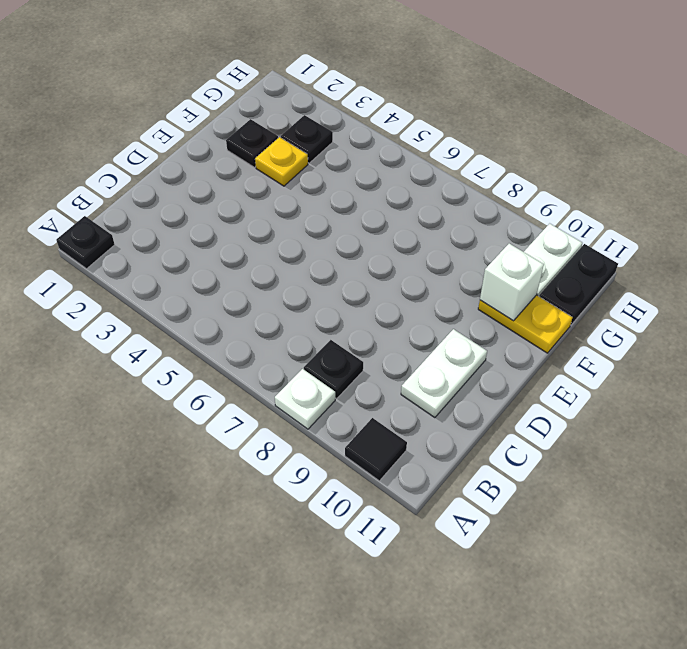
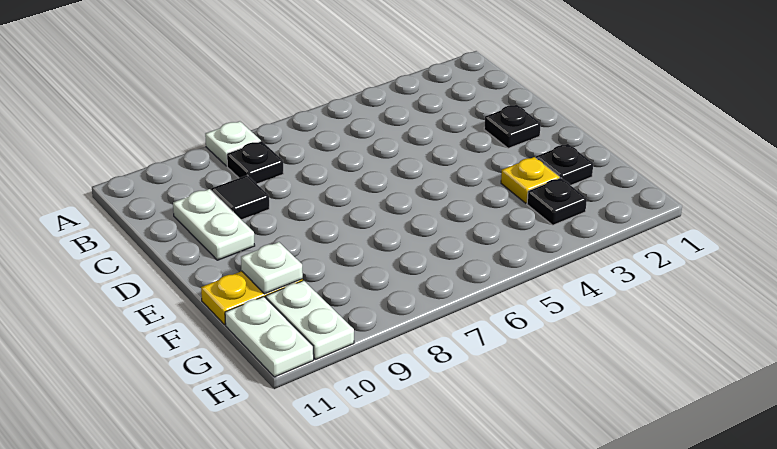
black 1x1 plate [56,216,115,269] -> black 1x1 plate moved to [484,105,541,148]
black 1x1 tile [345,418,407,481] -> black 1x1 tile moved to [211,175,269,220]
white 1x1 brick [480,244,544,321] -> white 1x1 plate [241,242,303,294]
black 1x2 plate [539,244,618,325] -> white 1x2 plate [225,297,314,377]

